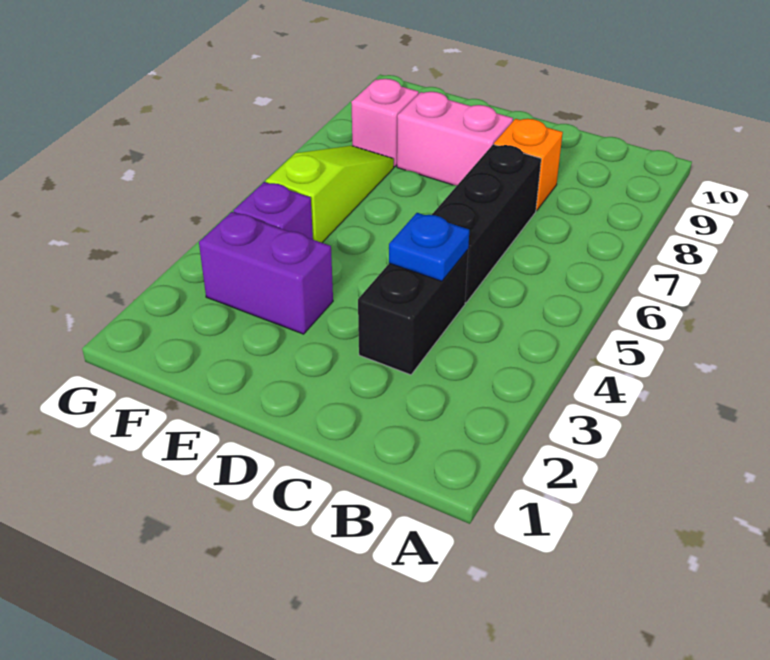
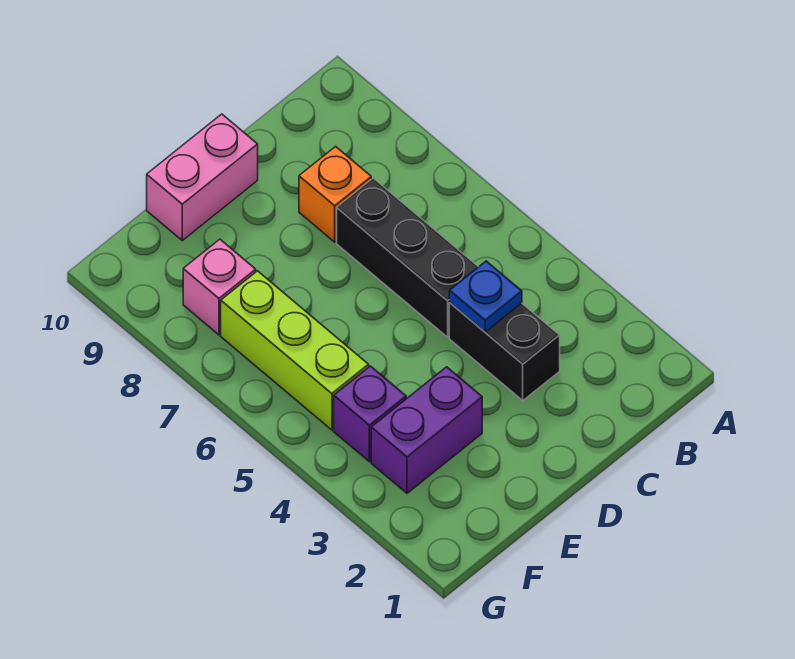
pink 1x2 brick [397,92,513,185] -> pink 1x2 brick moved to [147,114,258,240]
lime 1x3 slope [266,146,394,243] -> lime 1x3 brick [221,271,369,430]

